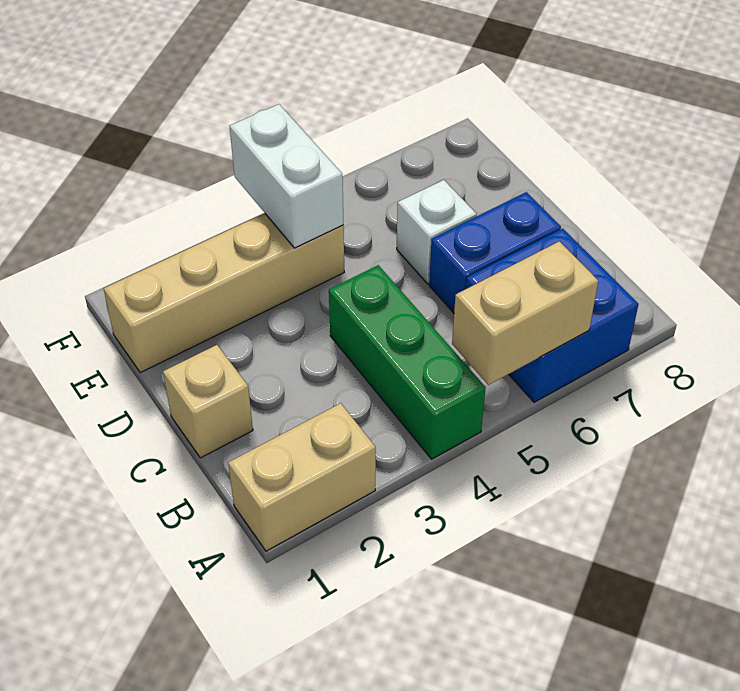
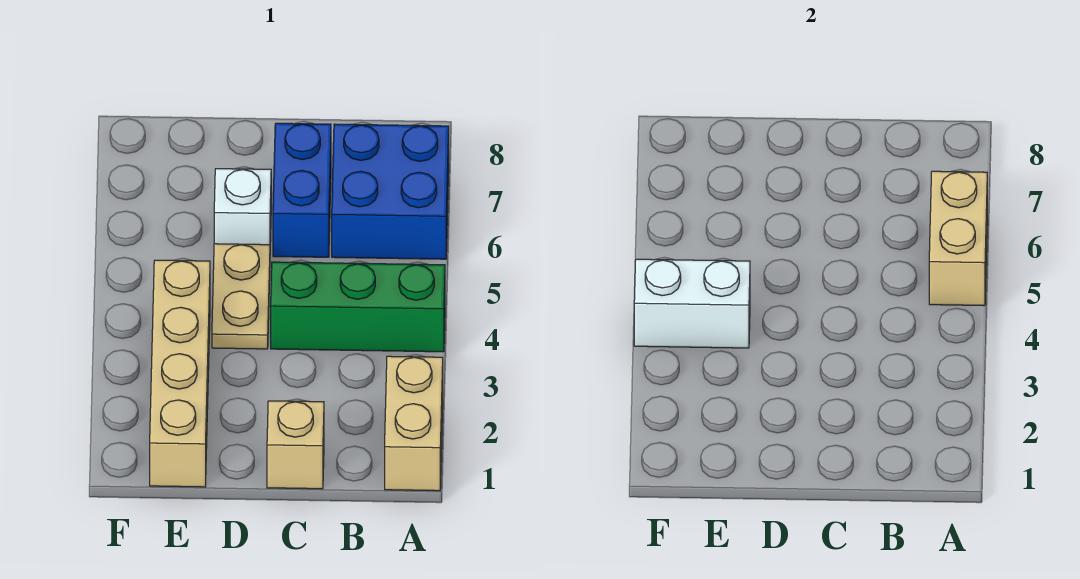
none -> tan 1x2 plate [212,244,270,349]

